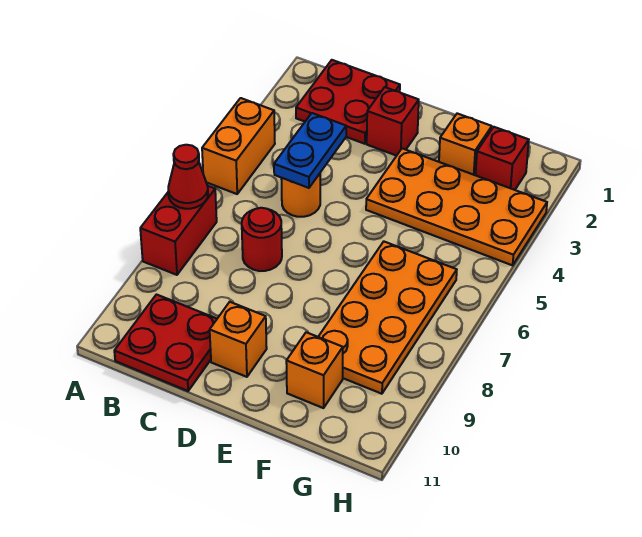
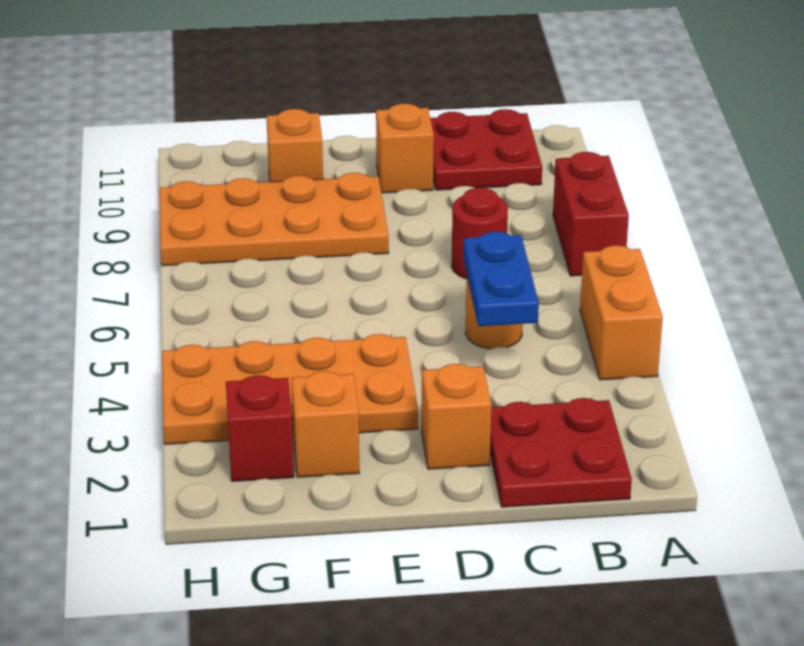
red 1x1 cone [168,145,208,209] -> none
red 1x1 brick [367,87,419,156] -> orange 1x1 brick [421,364,491,469]
orange 2x4 plate [318,242,457,394] -> orange 2x4 plate turned to [159,173,389,266]

